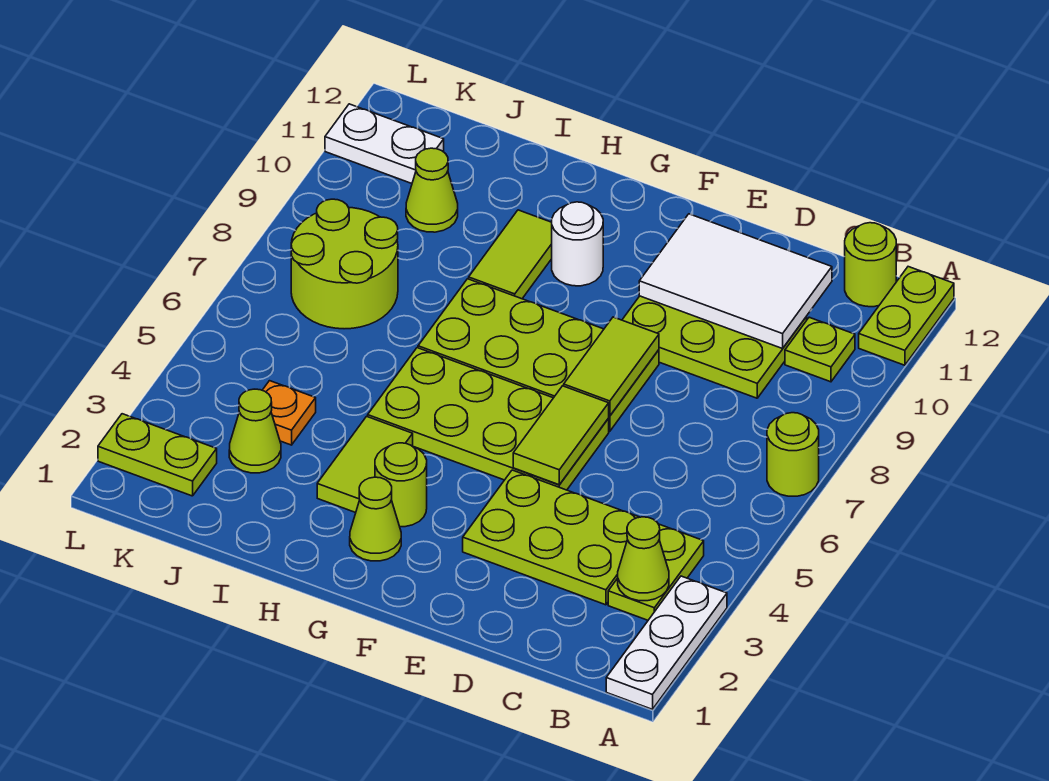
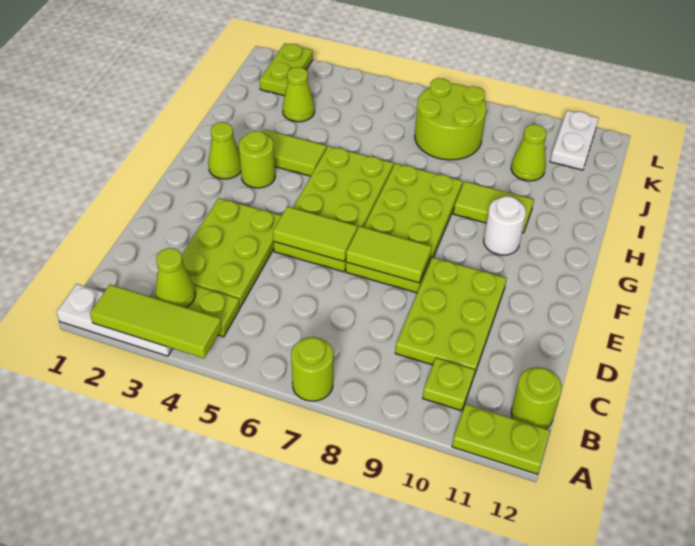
none -> lime 1x3 tile [90,285,222,358]
white 2x3 tile [639,214,832,349] -> none
orange 1x1 plate [262,381,316,445] -> none

